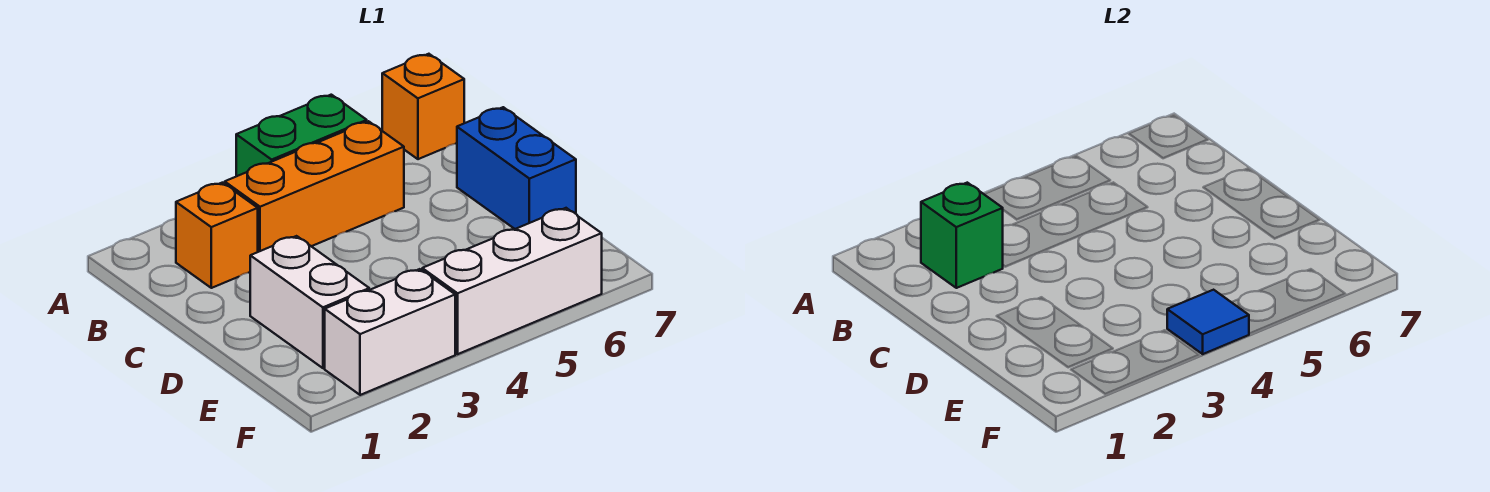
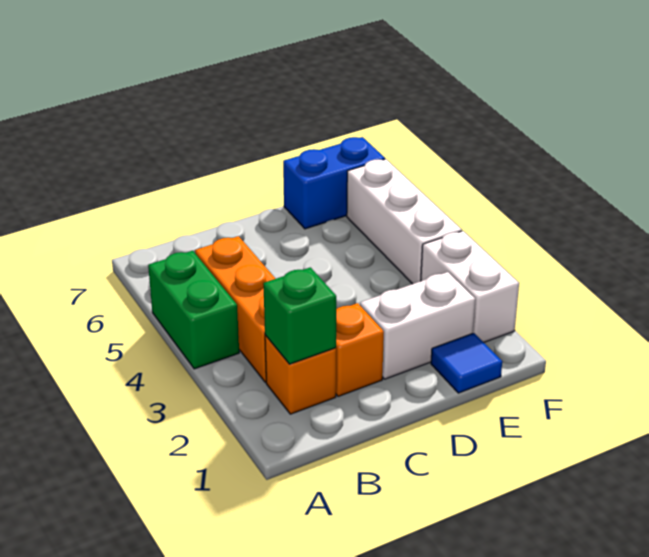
orange 1x1 brick [382,54,464,159] -> orange 1x1 brick moved to [336,303,384,396]
blue 1x2 brick [457,107,576,229] -> blue 1x2 brick moved to [283,137,385,229]
blue 1x1 tile [1167,290,1249,354] -> blue 1x1 tile moved to [431,333,502,393]

